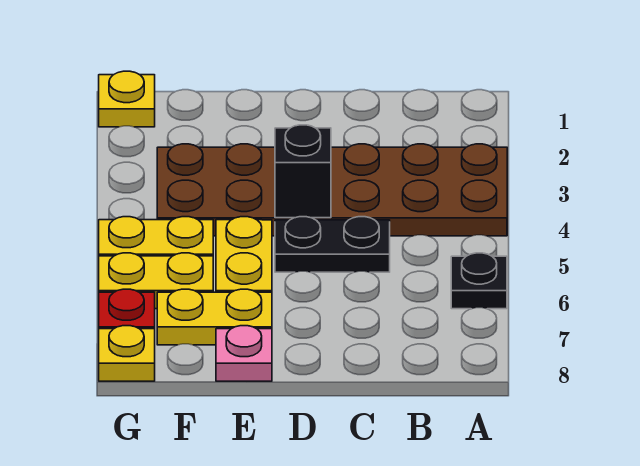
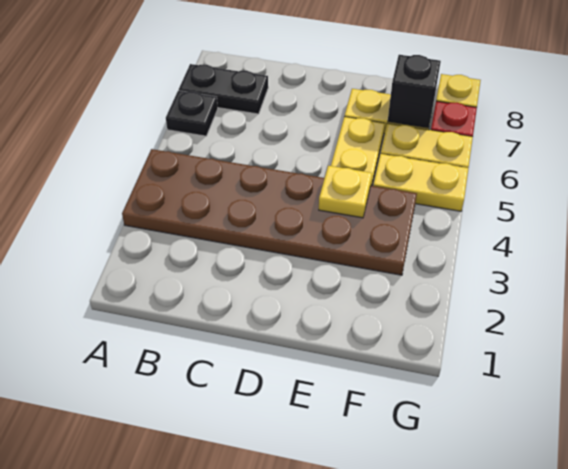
black 1x2 plate [275,217,390,272] -> black 1x2 plate moved to [179,64,268,114]
black 1x1 brick [275,125,331,218] -> black 1x1 brick moved to [388,55,441,128]
pink 1x1 plate [216,326,272,381] -> none
yellow 1x1 plate [99,71,155,127] -> yellow 1x1 plate moved to [319,166,372,218]

